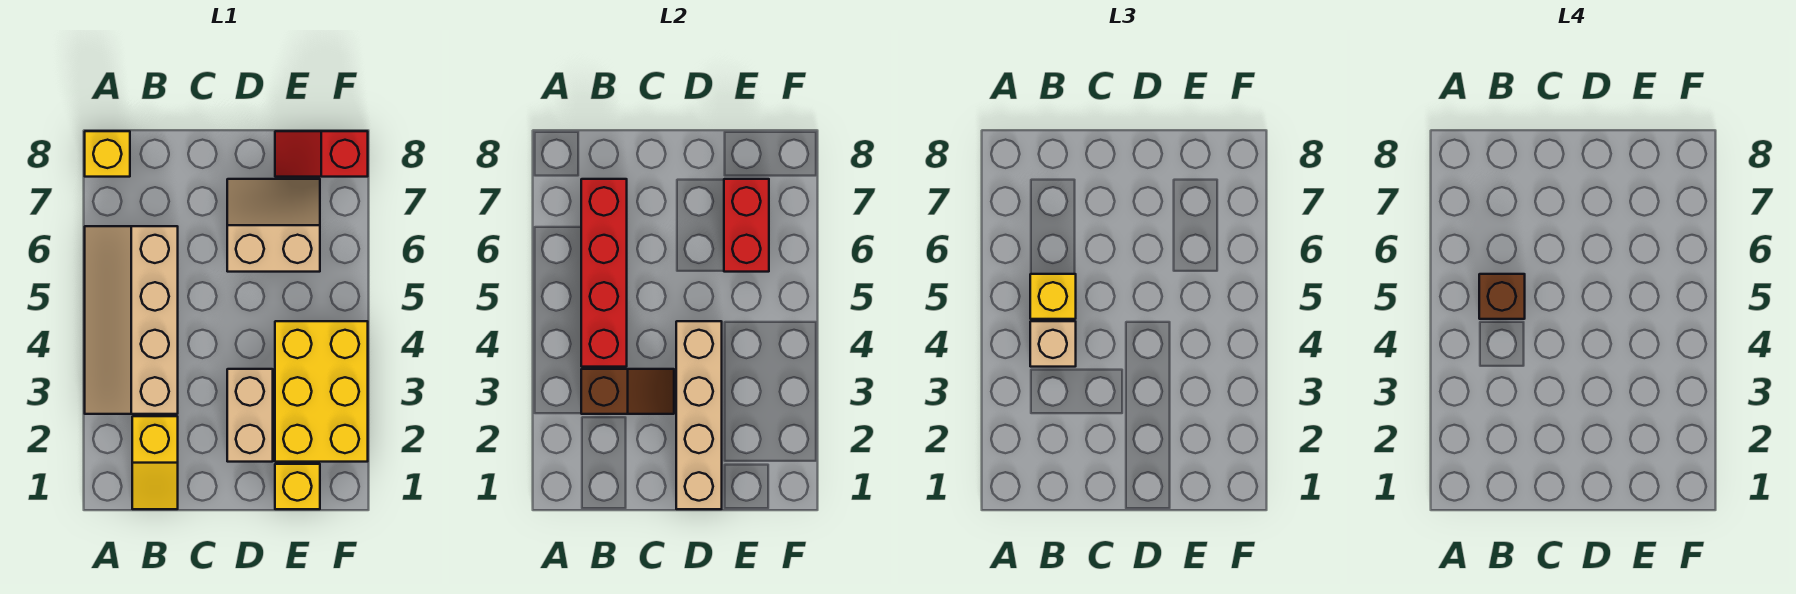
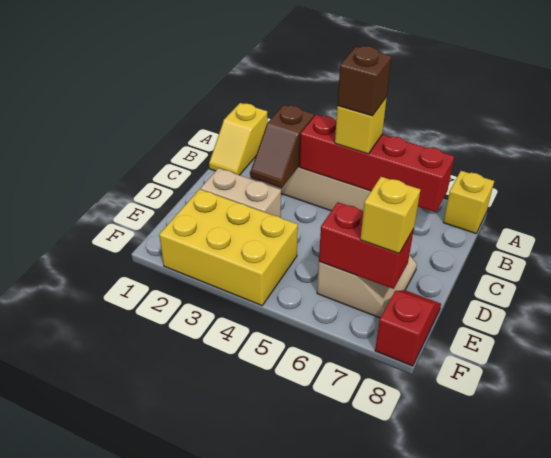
yellow 1x2 slope [132,416,178,509] -> yellow 1x2 slope turned to [209,103,268,175]
tan 1x1 brick [1030,321,1076,367] -> none
tan 1x4 brick [676,321,722,509] -> none
yellow 1x1 brick [275,464,320,509] -> yellow 1x1 brick moved to [360,177,421,253]

